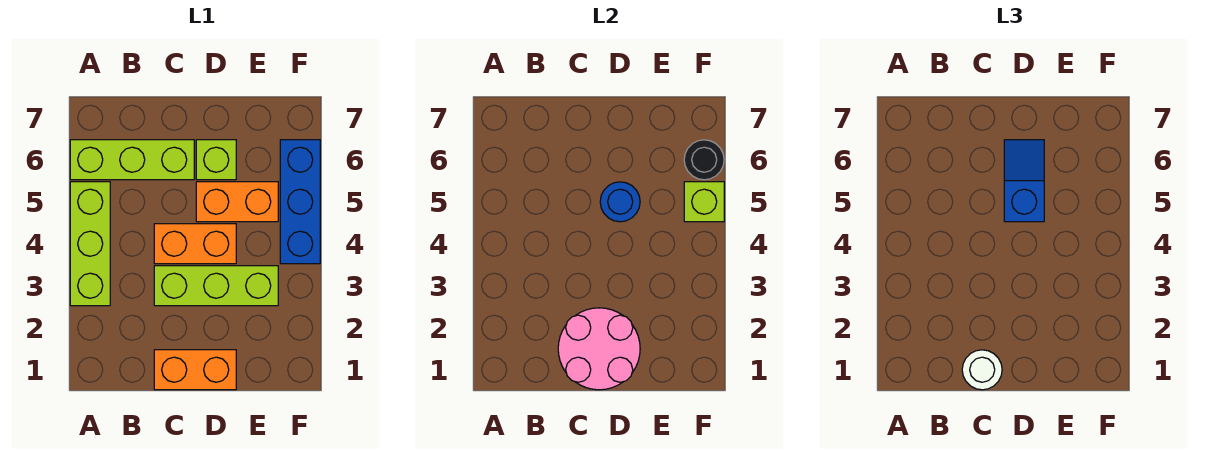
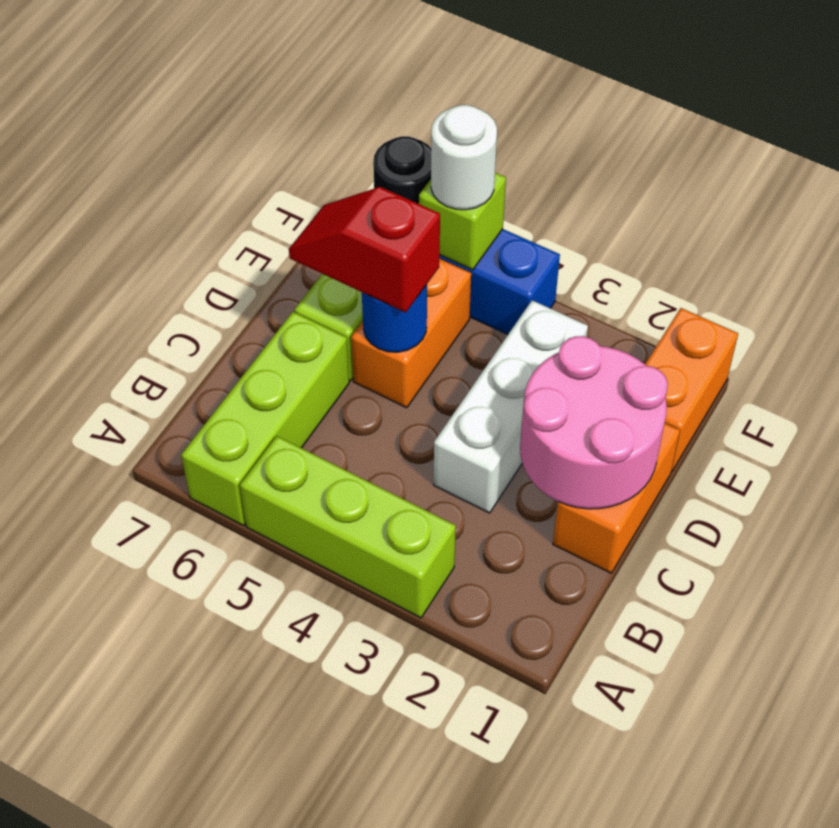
white 1x1 round brick [962,350,1002,390] -> white 1x1 round brick moved to [431,105,497,210]
lime 1x3 brick [154,266,278,306] -> white 1x3 brick [434,300,588,513]
orange 1x2 brick [154,224,236,264] -> orange 1x2 brick moved to [645,308,738,472]
blue 1x2 slope [1004,140,1044,222] -> red 1x2 slope [289,187,440,313]

